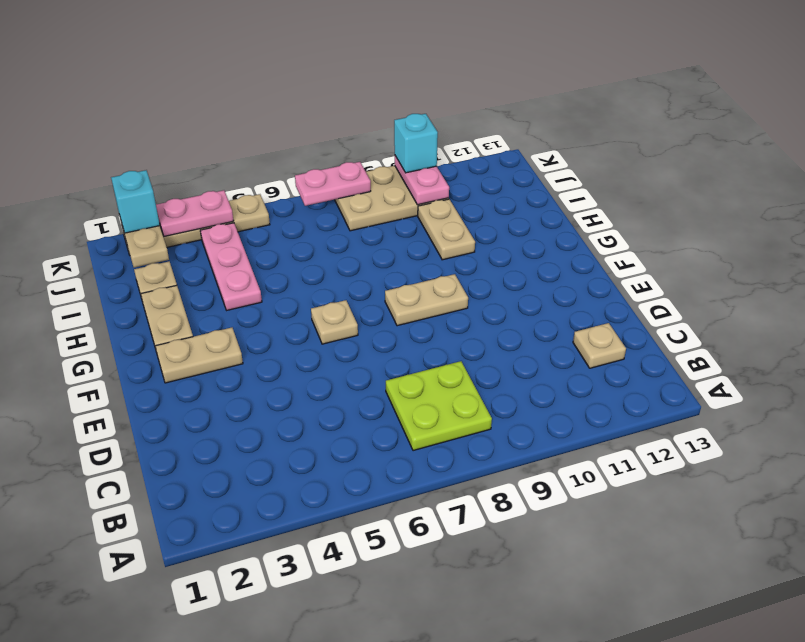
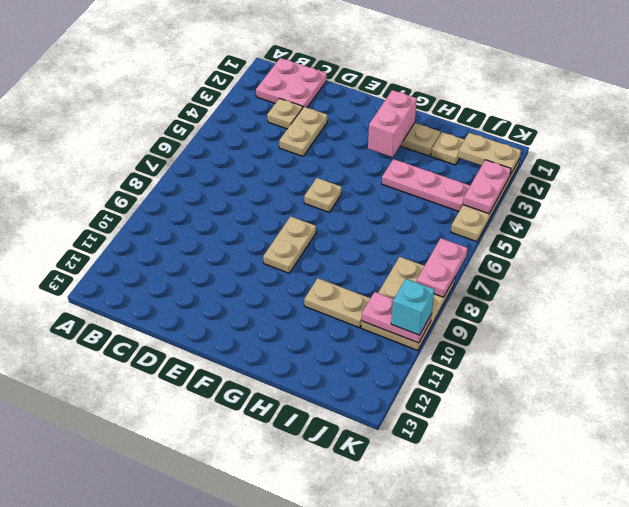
none -> pink 2x2 plate [256,58,327,107]
lime 2x2 plate [386,361,492,451] -> none
tan 1x1 plate [573,323,626,368] -> tan 1x1 plate moved to [267,98,303,129]
tan 1x2 plate [155,328,243,383] -> tan 1x2 plate moved to [279,107,327,156]
none -> pink 1x2 brick [368,90,417,157]
cyan 1x1 brick [111,170,160,233] -> none

